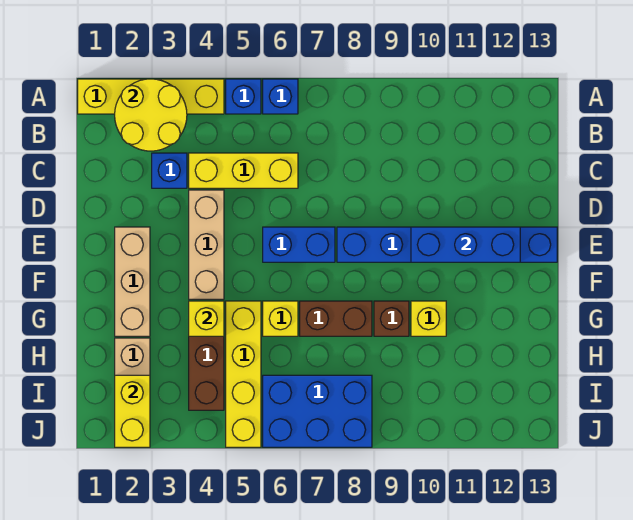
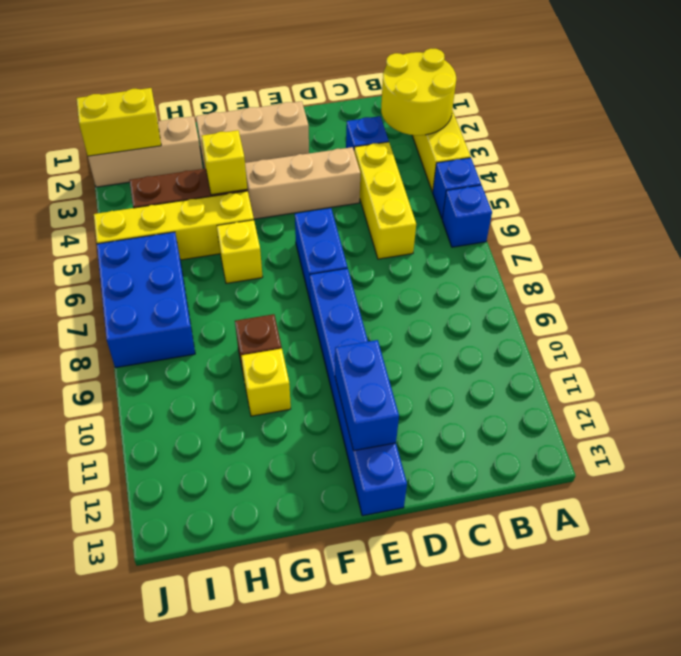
blue 1x3 brick [411,227,520,262] -> blue 1x2 brick [335,340,399,451]
brown 1x2 brick [300,301,372,336] -> none

